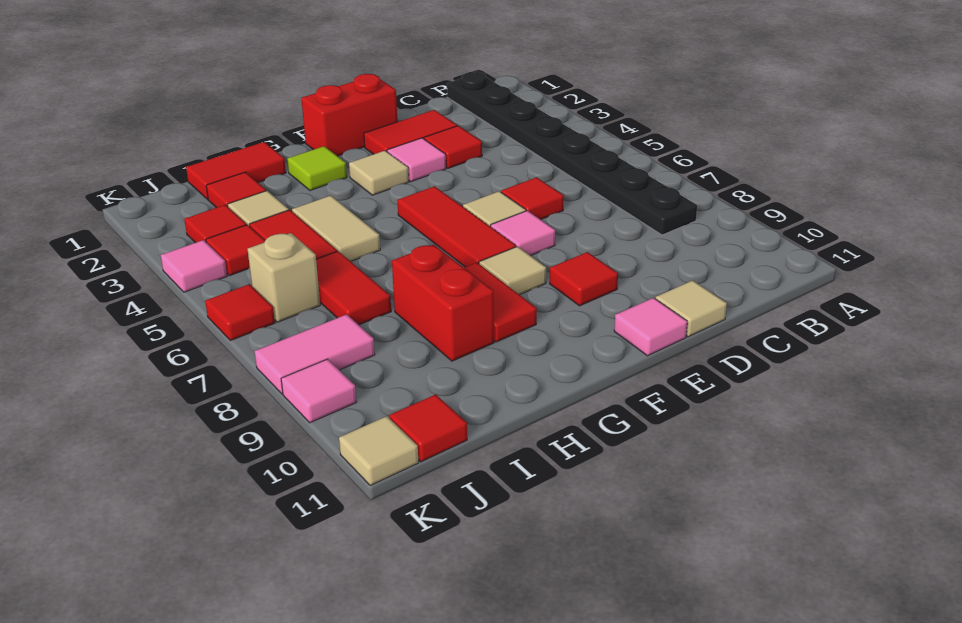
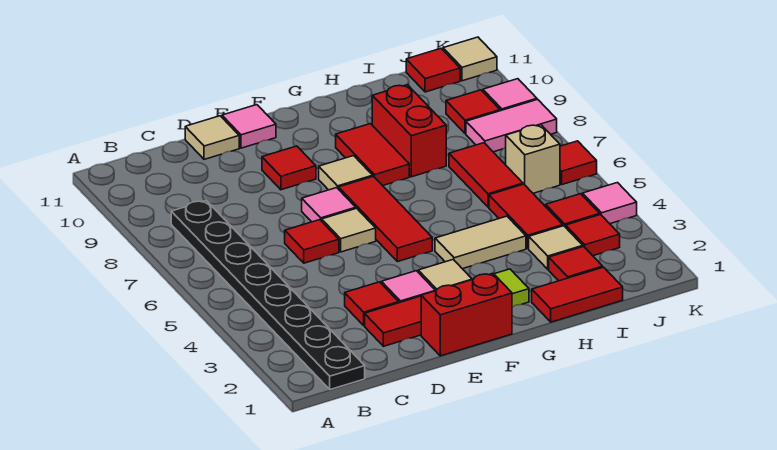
tan 1x2 tile [292,196,380,261] -> tan 1x2 tile turned to [435,216,526,269]
none -> red 1x1 tile [446,90,500,134]

